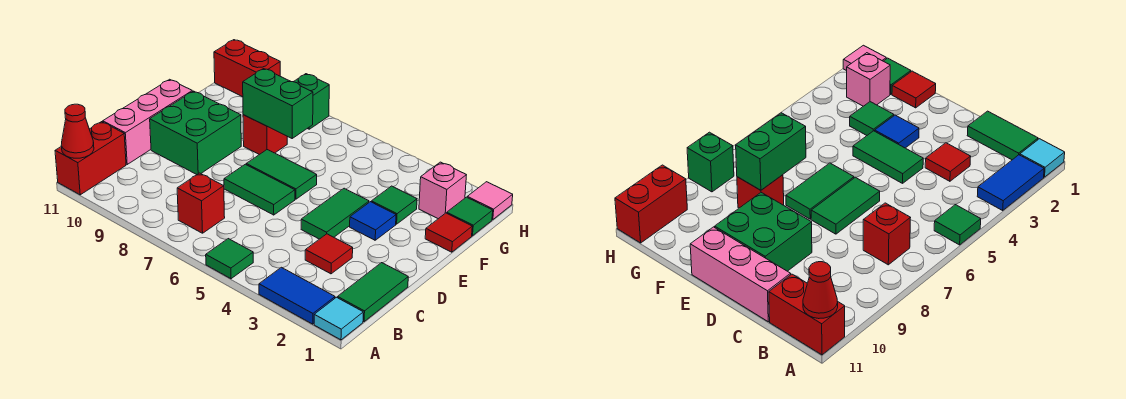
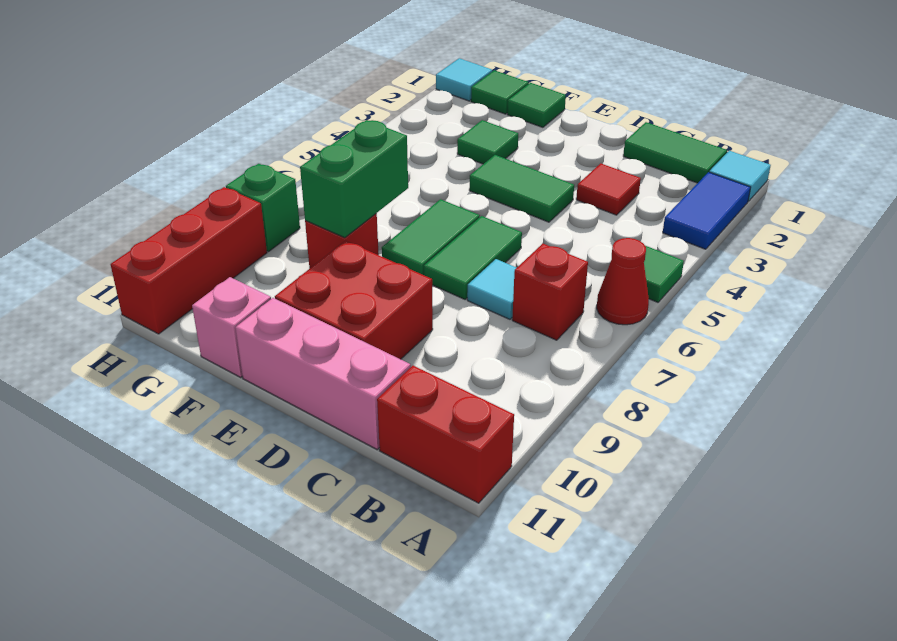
red 1x1 cone [61,104,94,158] -> red 1x1 cone moved to [597,238,649,325]
none -> cyan 1x1 tile [467,259,516,319]
green 2x2 brick [150,91,241,174] -> red 2x2 brick [275,241,433,359]
blue 1x1 tile [350,202,396,240] -> none
red 1x1 tile [425,213,472,252] -> green 1x1 tile [507,83,566,127]
pink 1x1 brick [419,162,466,219] -> pink 1x1 brick moved to [192,277,271,377]
pink 1x1 tile [467,182,513,220] -> cyan 1x1 tile [436,58,492,101]
red 1x2 brick [214,40,280,97] -> red 1x3 brick [110,187,267,334]

